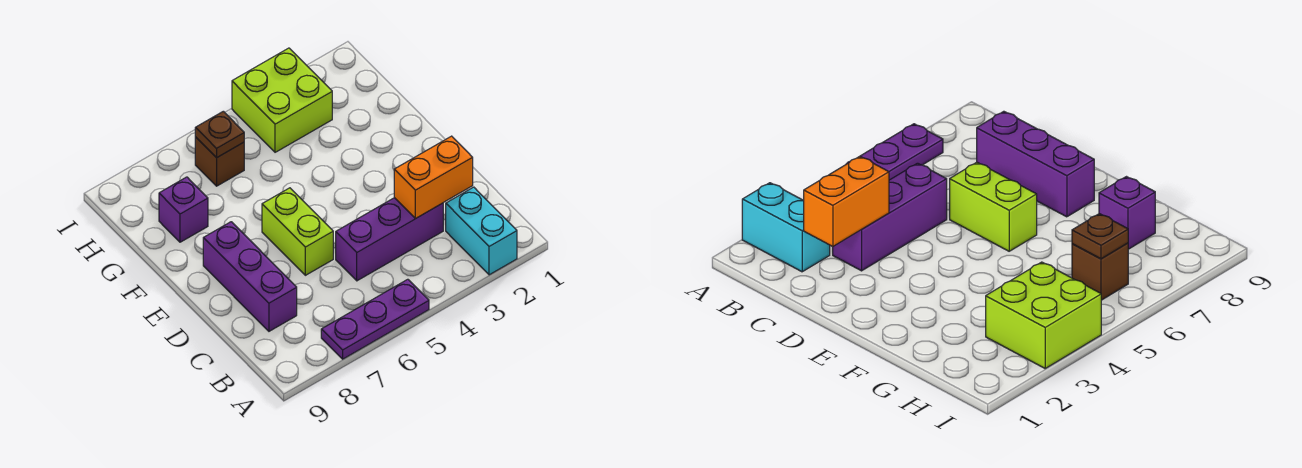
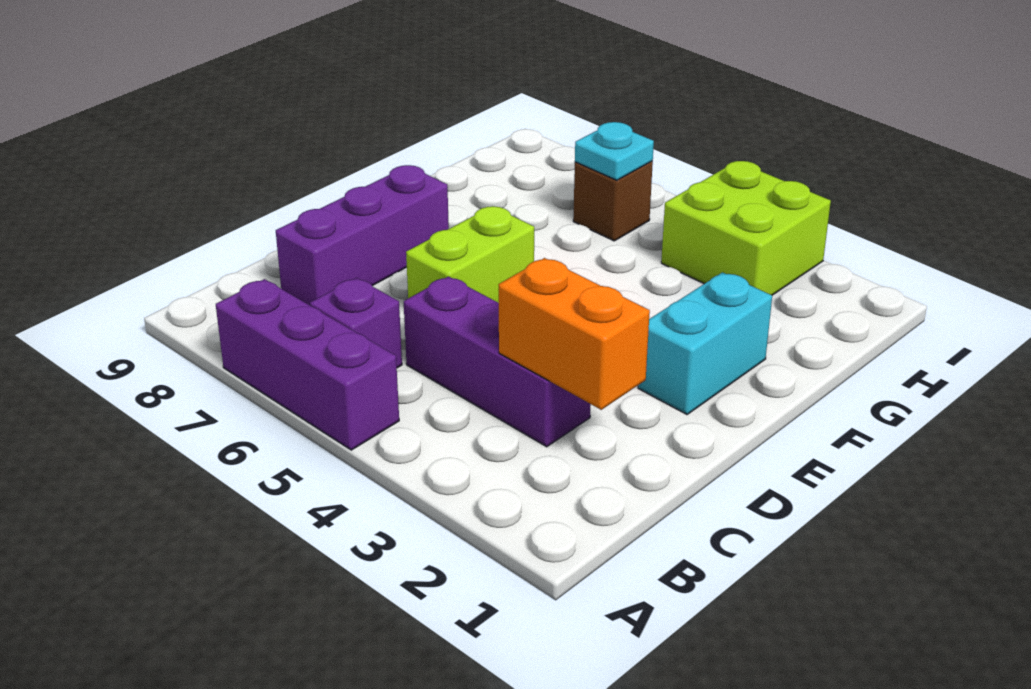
cyan 1x2 brick [446,187,517,275] -> cyan 1x2 brick moved to [638,272,772,414]
purple 1x3 plate [321,279,429,359] -> purple 1x3 brick [216,279,399,450]
purple 1x1 brick [159,177,208,242] -> purple 1x1 brick moved to [310,278,402,368]
brown 1x1 plate [195,111,244,158] -> cyan 1x1 plate [575,122,654,180]

